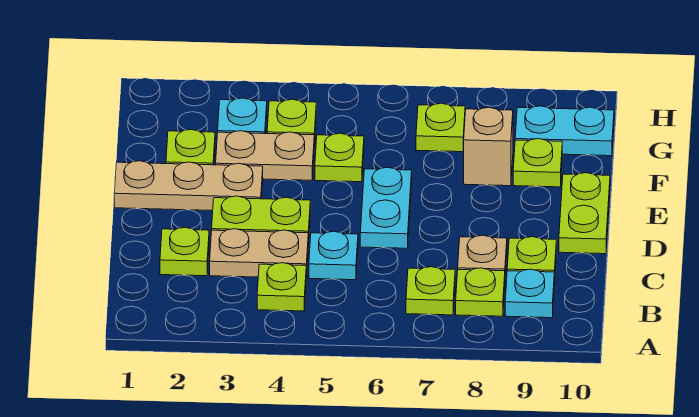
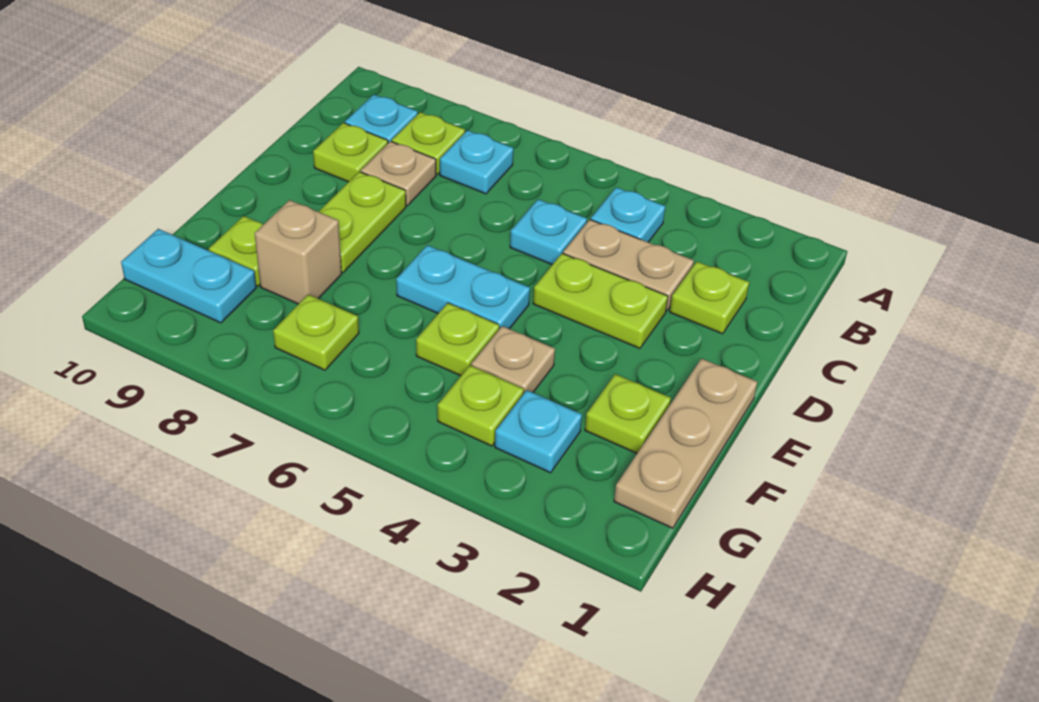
lime 1x1 plate [257,263,306,311] -> cyan 1x1 plate [591,187,665,242]
lime 1x1 plate [406,267,455,315] -> cyan 1x1 plate [440,130,513,194]
cyan 1x2 plate [360,167,412,248] -> cyan 1x2 plate turned to [396,245,530,329]
lime 1x2 plate [559,173,610,254] -> lime 1x2 plate moved to [319,172,406,273]
tan 1x3 plate [114,161,263,211] -> tan 1x3 plate turned to [614,359,757,528]
tan 1x2 plate [216,131,314,180] -> tan 1x1 plate [471,326,555,393]

